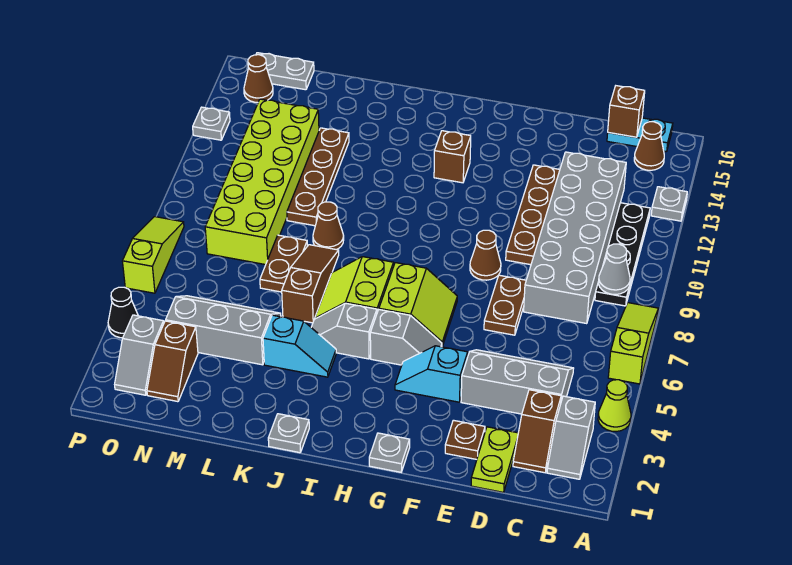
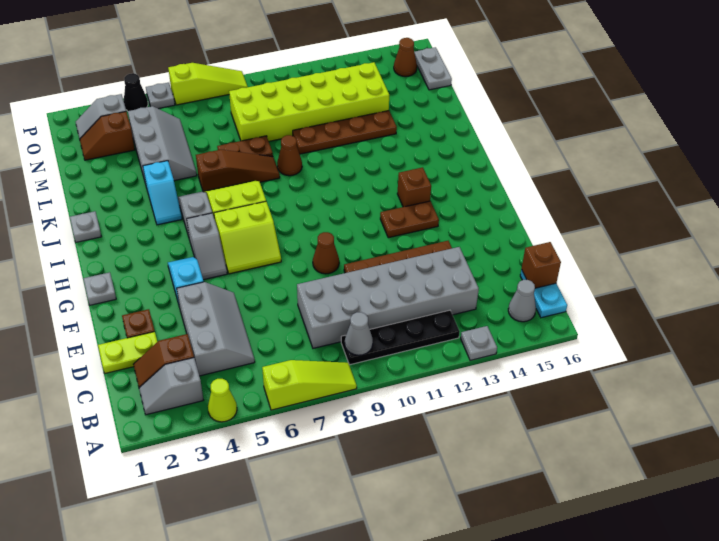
brown 1x1 cone [634,122,664,170] -> grey 1x1 cone [508,280,536,322]
brown 1x2 plate [484,275,526,335] -> brown 1x2 plate moved to [380,201,439,238]
grey 1x1 plate [193,107,230,140] -> grey 1x1 plate moved to [146,83,175,109]

